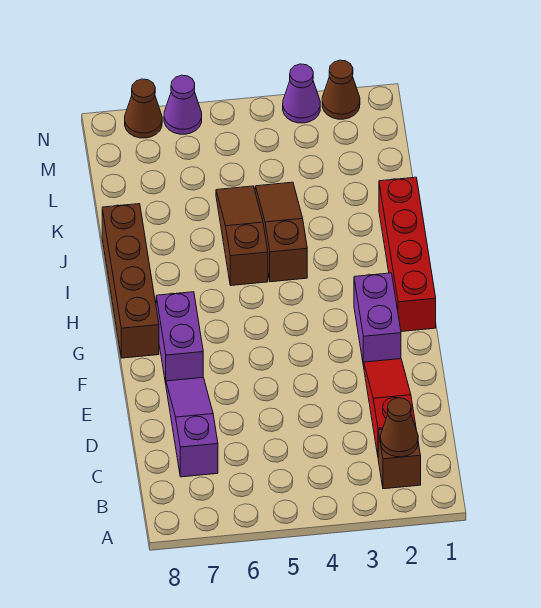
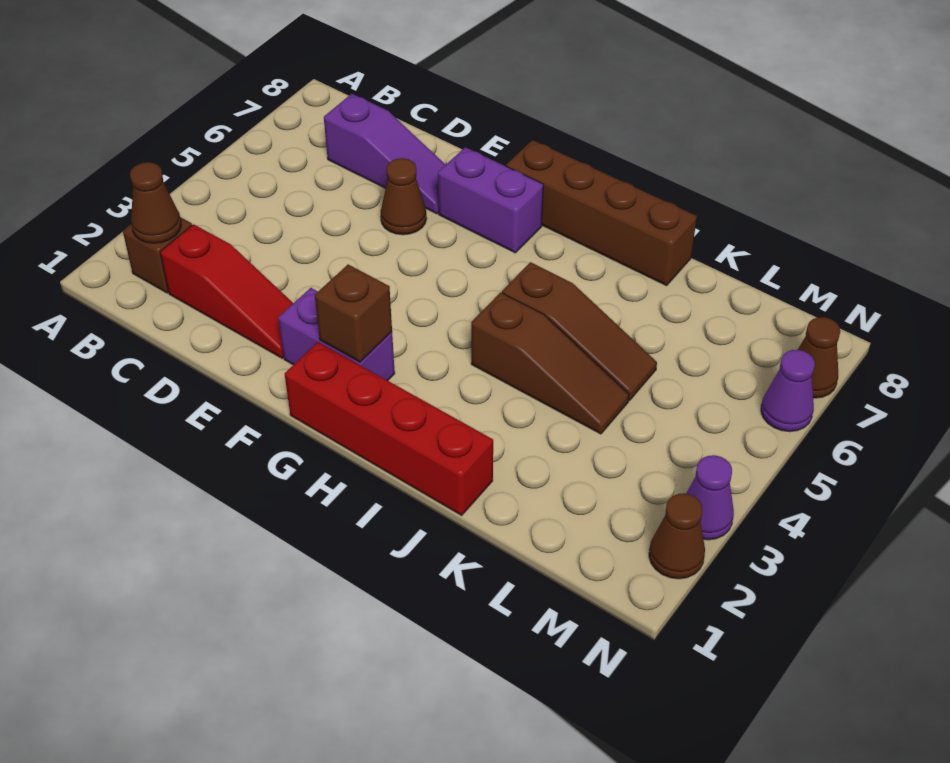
none -> brown 1x1 cone [381,158,426,235]
none -> brown 1x1 brick [315,265,392,362]

